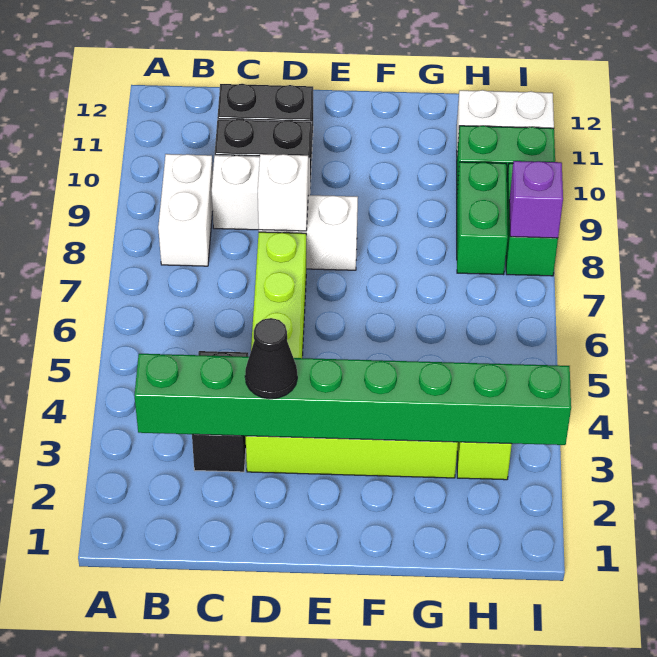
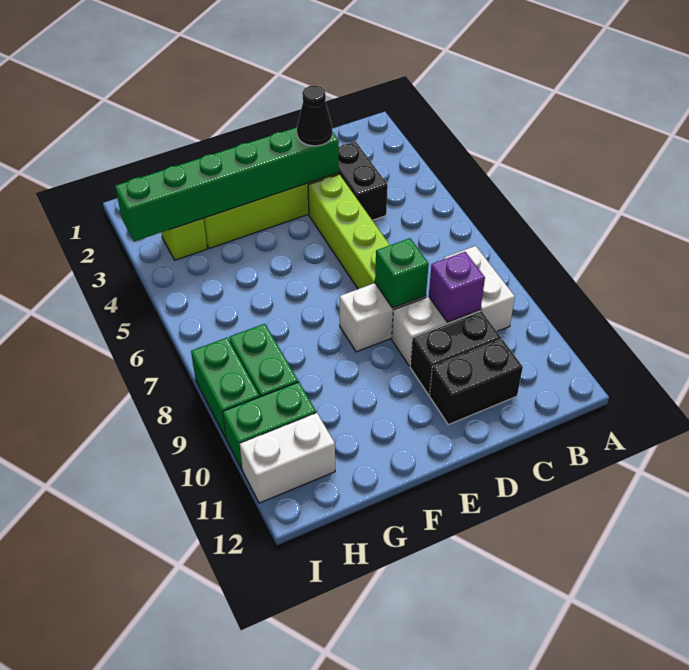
green 1x8 brick [134,354,571,445] -> green 1x6 brick [115,127,339,241]
white 1x1 brick [258,154,308,231] -> green 1x1 brick [375,238,429,308]
purple 1x1 brick [509,161,563,238] -> purple 1x1 brick moved to [429,252,485,322]

